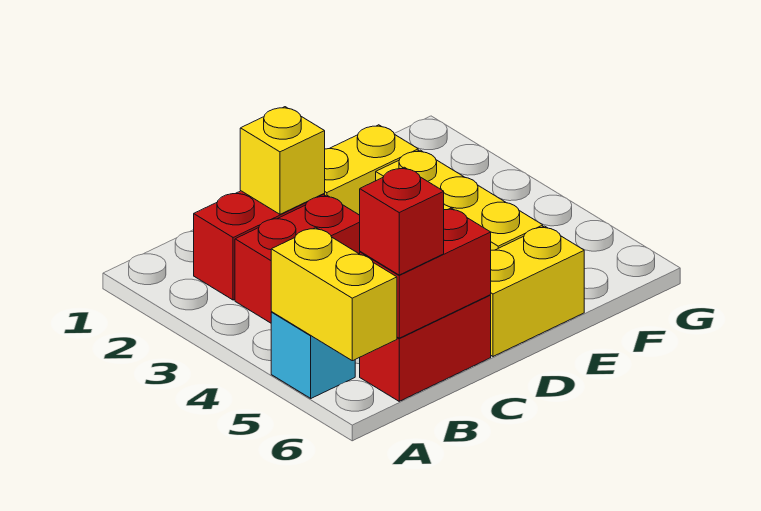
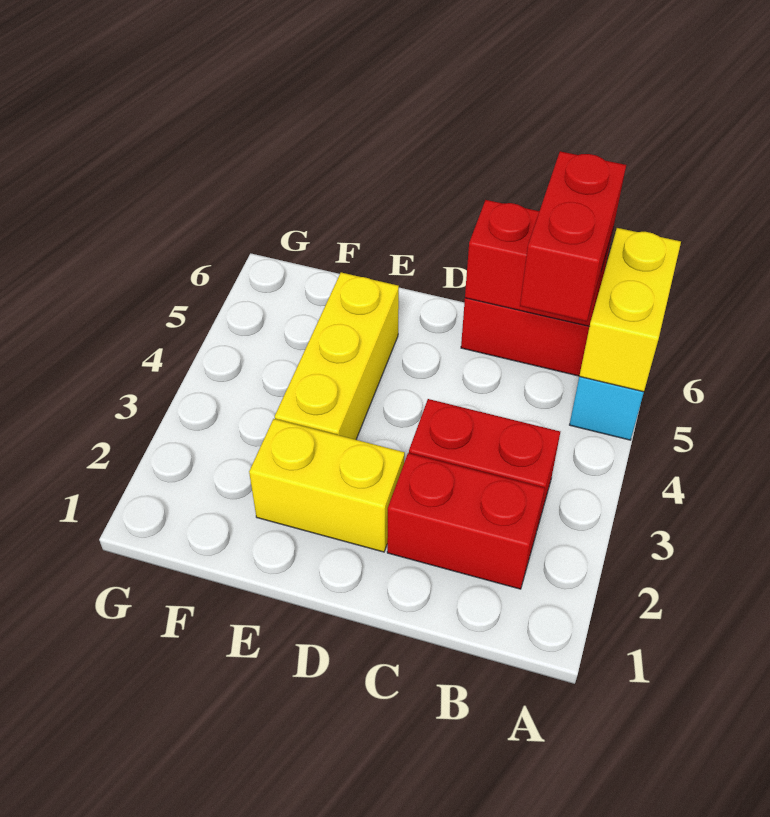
red 1x1 brick [360,167,444,275] -> red 1x2 brick [520,151,626,321]
yellow 1x1 brick [240,107,325,214] -> none
yellow 1x2 brick [490,226,584,356] -> none

